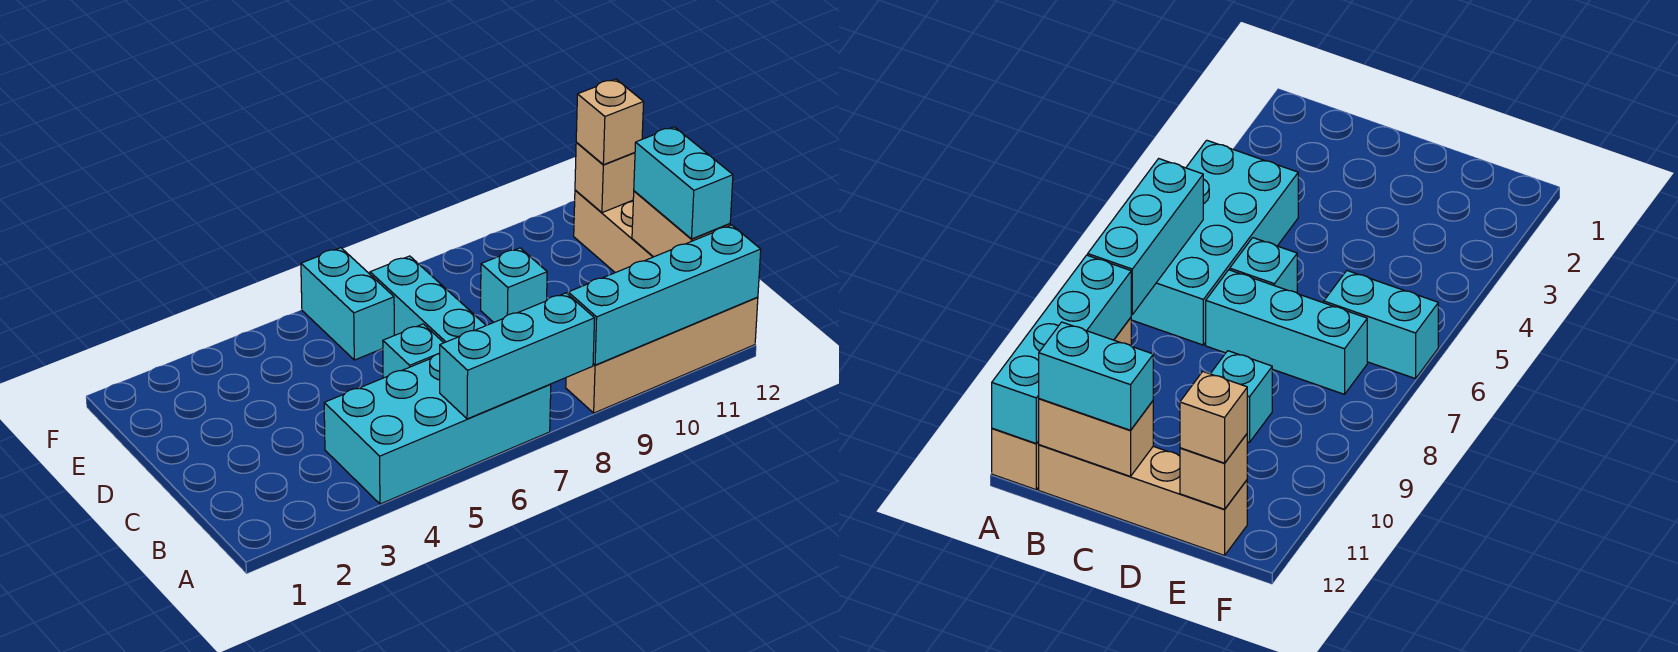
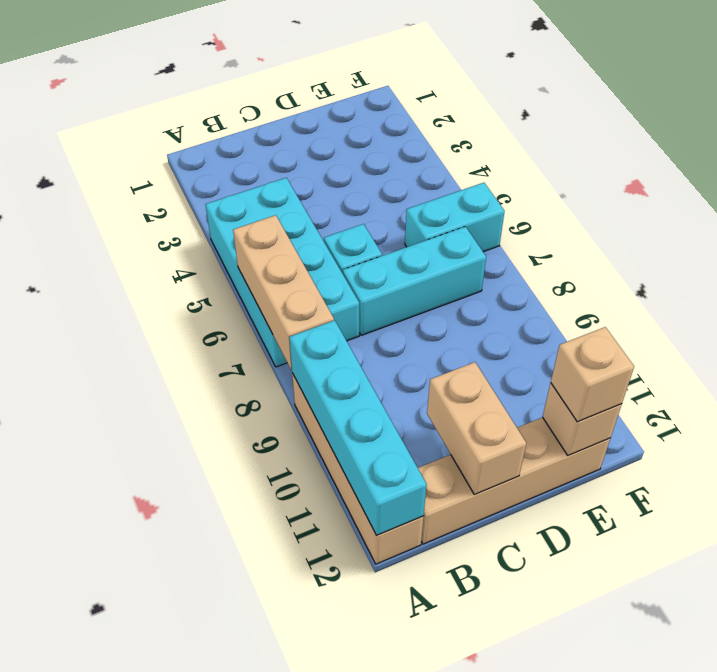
cyan 1x3 brick [439,293,595,419] -> tan 1x3 brick [233,215,334,370]
tan 1x2 brick [632,191,730,257] -> tan 1x2 brick turned to [427,362,526,495]
cyan 1x2 brick [634,127,733,239] -> none
cyan 1x1 brick [481,248,547,322] -> none

